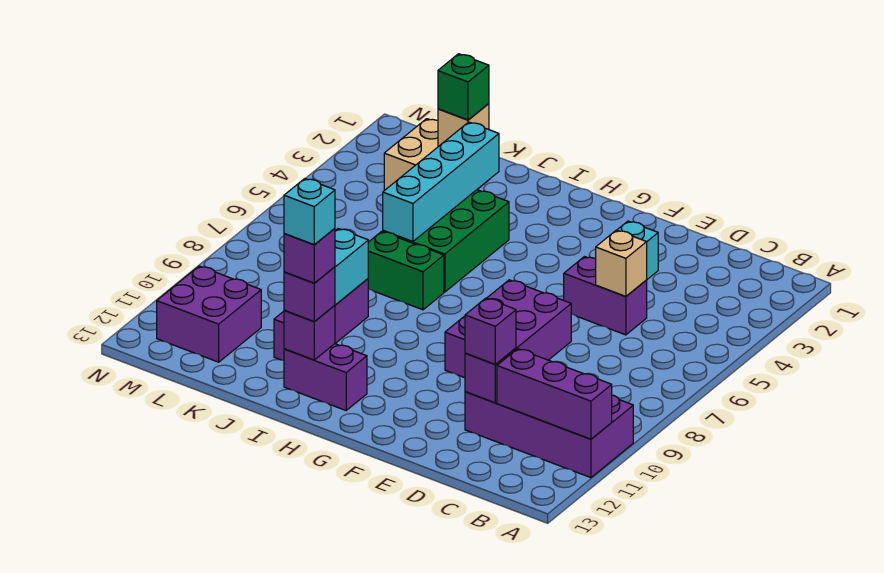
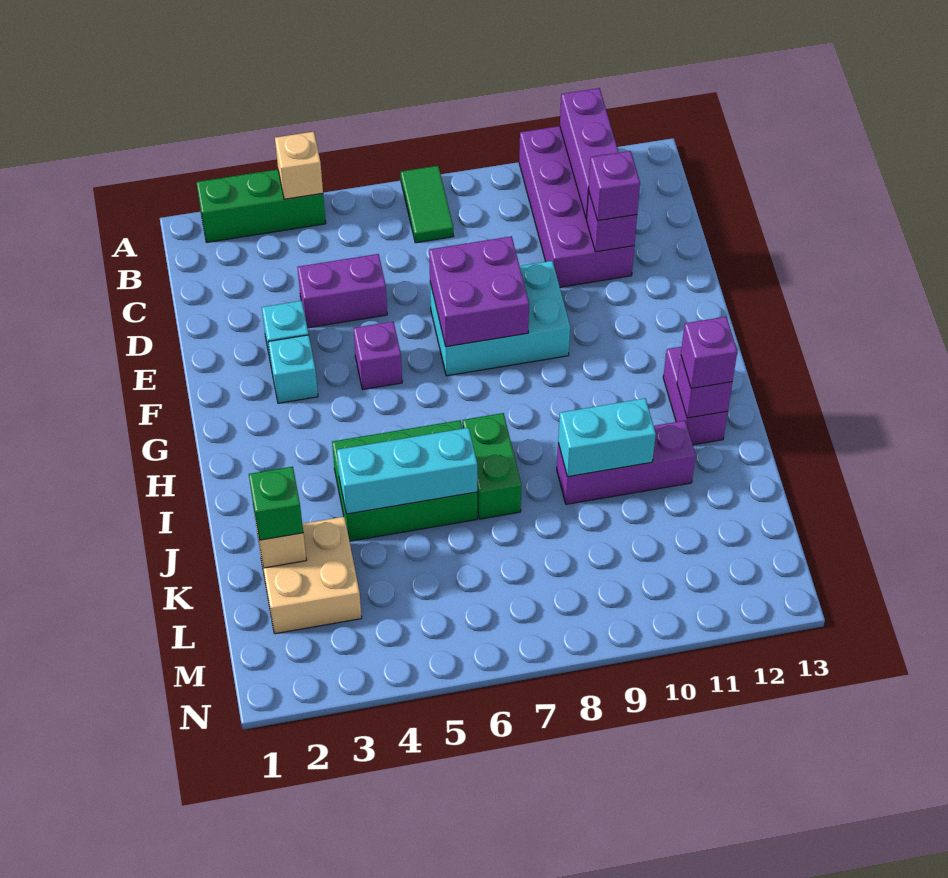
none -> green 1x3 brick [196,169,326,242]
none -> green 1x2 tile [401,166,454,243]
purple 1x2 brick [564,257,647,335] -> purple 1x2 brick turned to [297,254,387,328]
tan 1x1 brick [596,230,647,297] -> tan 1x1 brick moved to [275,132,323,199]
purple 2x3 brick [445,280,571,378] -> cyan 2x3 brick [430,261,570,376]
purple 1x1 brick [284,229,335,283] -> purple 1x1 brick moved to [353,321,402,389]
cyan 1x1 brick [284,178,335,244] -> cyan 1x1 brick moved to [268,335,318,403]
cyan 1x4 brick [383,122,499,241] -> cyan 1x3 brick [337,428,477,514]
purple 2x2 brick [157,266,261,362] -> purple 2x2 brick moved to [429,236,529,347]

